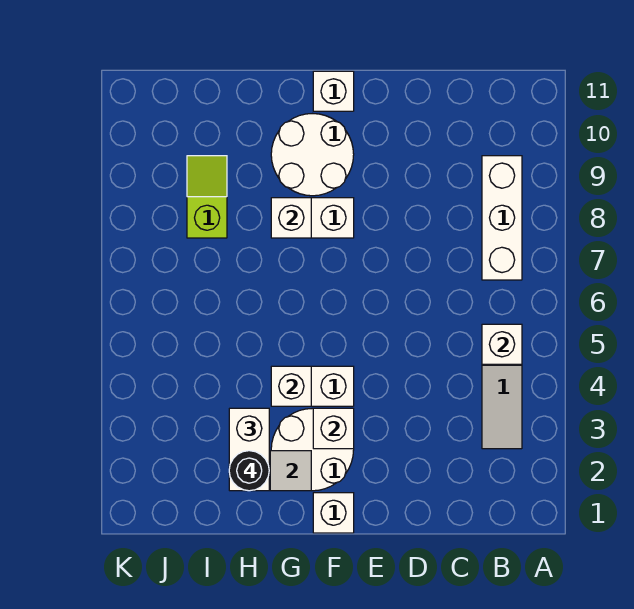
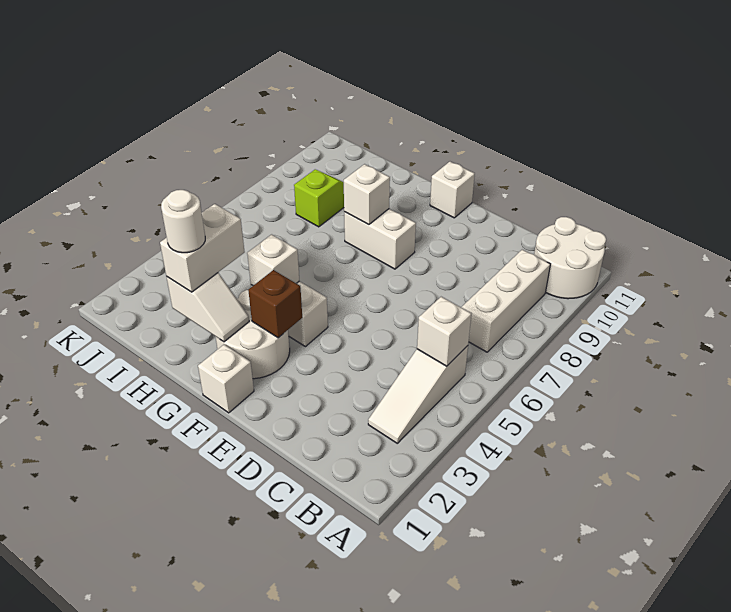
white 1x1 brick [313,408,354,449] -> brown 1x1 brick [248,270,302,338]
white 2x2 round brick [271,114,354,196] -> white 2x2 round brick moved to [534,217,606,299]
black 1x1 round brick [229,451,269,491] -> white 1x1 round brick [161,190,205,253]

